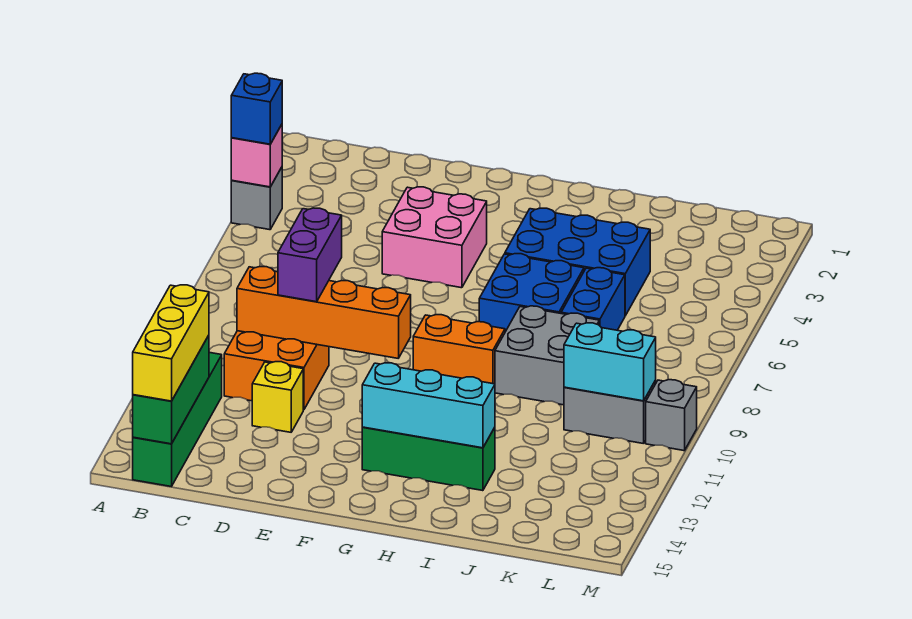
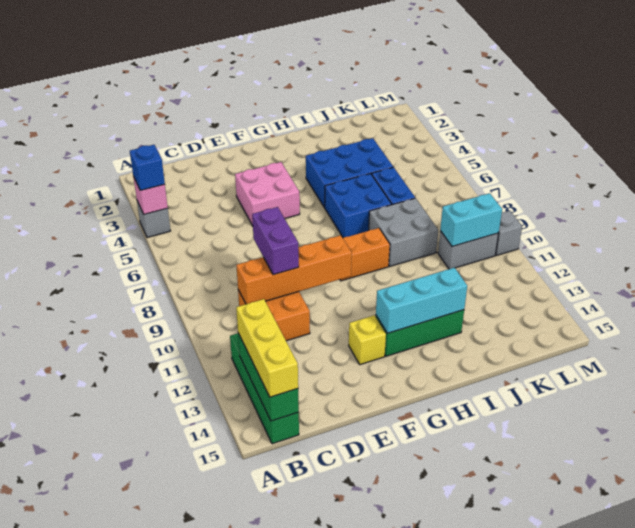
yellow 1x1 brick [252,362,303,432] -> yellow 1x1 brick moved to [349,315,386,365]

